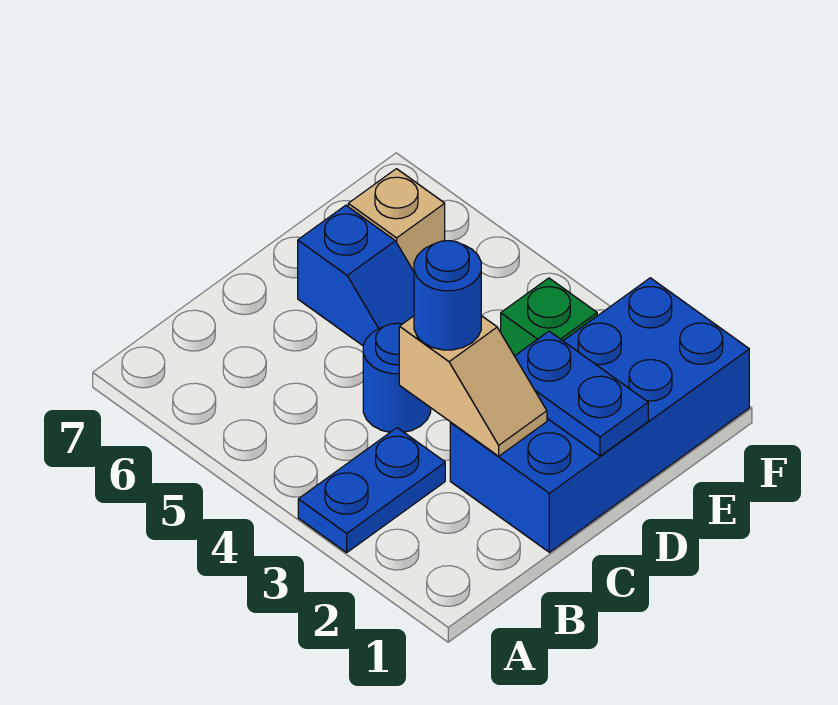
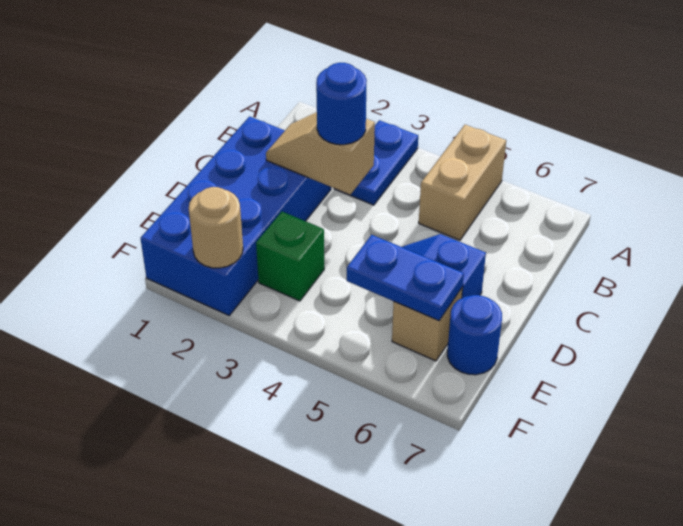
none -> tan 1x2 brick [419,125,506,240]
blue 1x1 round brick [363,323,431,432] -> blue 1x1 round brick moved to [447,295,502,375]
blue 1x2 plate [515,331,648,456] -> blue 1x2 plate moved to [347,235,464,321]
none -> tan 1x1 round brick [189,187,243,268]

